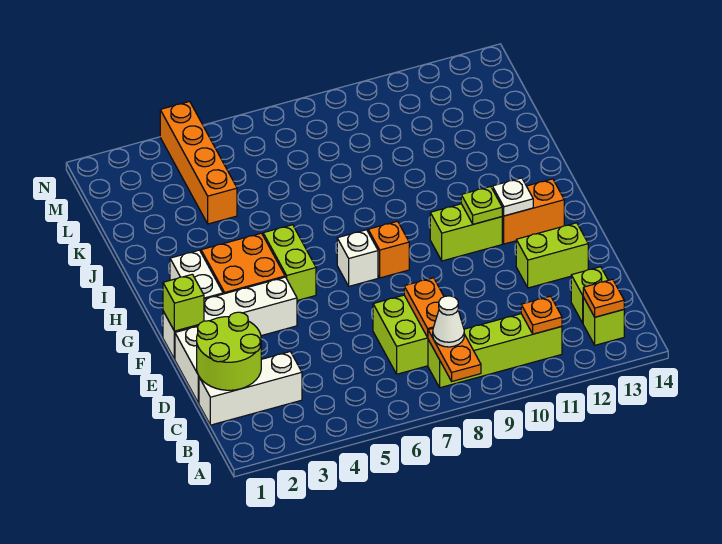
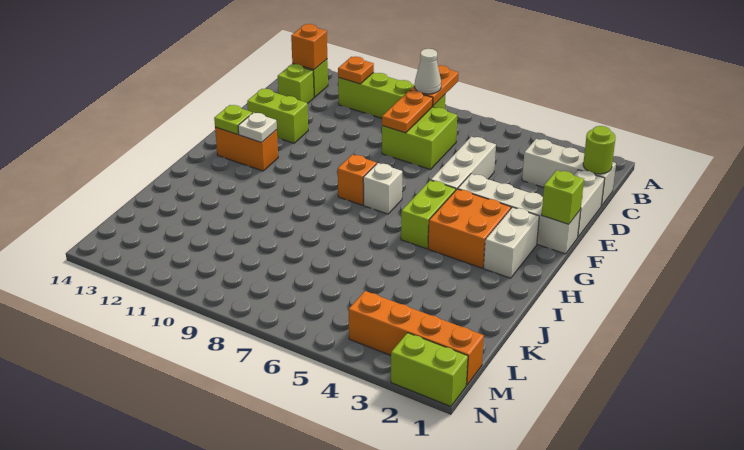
orange 1x1 plate [583,279,624,317] -> orange 1x1 brick [291,24,327,70]
lime 2x2 round brick [197,312,261,390] -> lime 1x1 round brick [583,126,616,174]
none -> white 1x3 brick [431,137,496,190]
lime 1x2 brick [430,204,502,261] -> lime 1x2 brick moved to [391,333,468,406]
lime 1x1 plate [461,186,502,224] -> lime 1x1 plate moved to [214,105,252,134]
orange 1x4 brick [160,101,237,224] -> orange 1x4 brick turned to [349,291,484,385]

